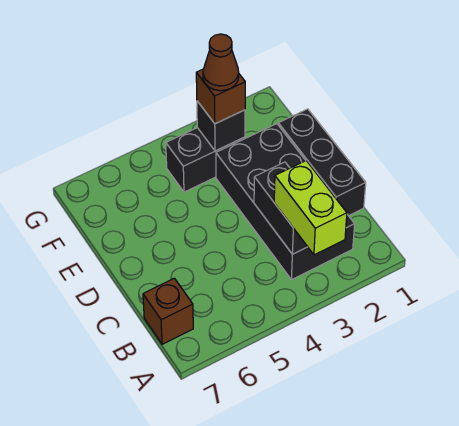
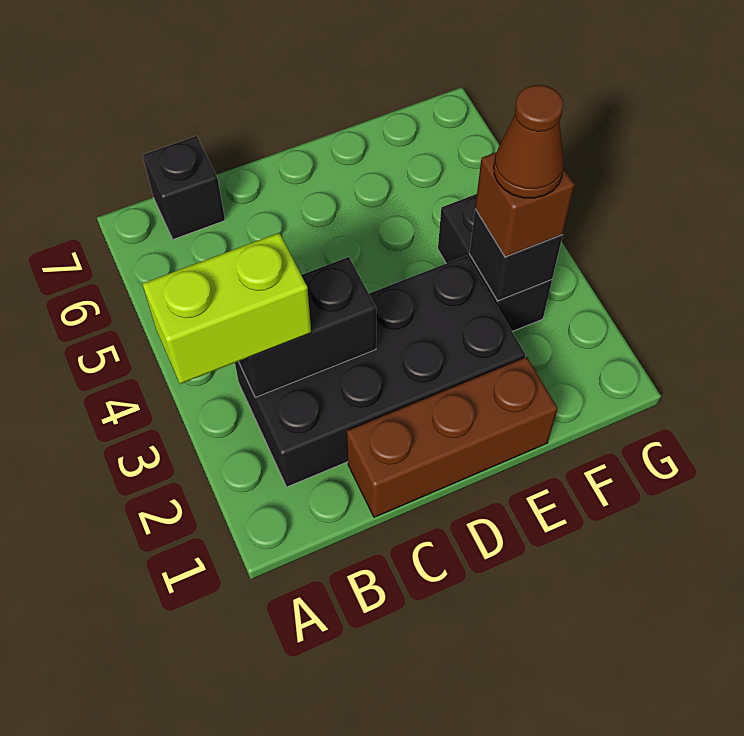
brown 1x1 brick [143,278,193,344] -> black 1x1 brick [143,136,225,239]
black 1x3 brick [278,109,366,216] -> brown 1x3 brick [347,357,558,517]

